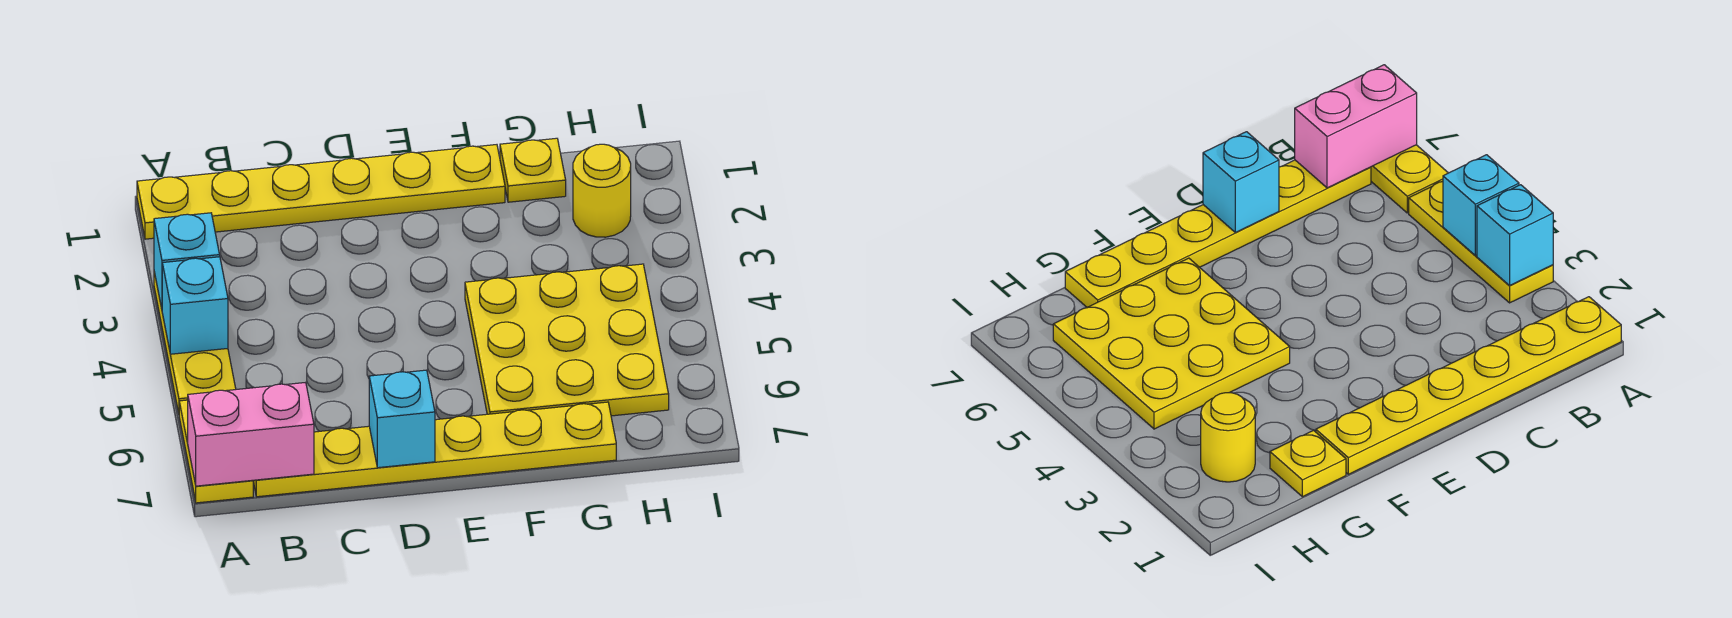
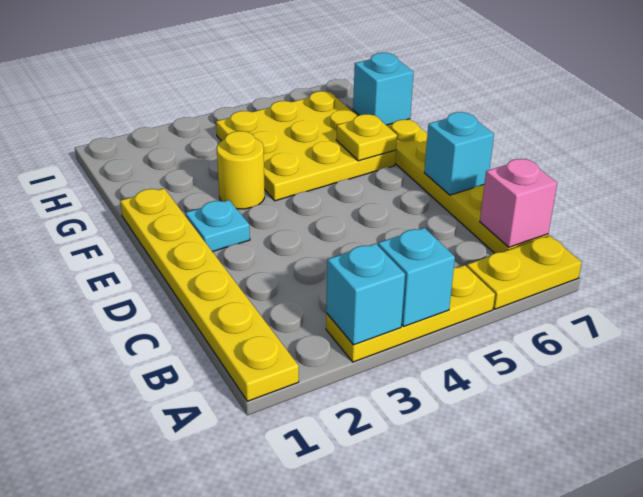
pink 1x2 brick [188,382,314,486] -> pink 1x1 brick [480,159,557,247]
none -> cyan 1x1 plate [185,200,250,252]
yellow 1x1 plate [500,138,566,202] -> yellow 1x1 plate moved to [336,114,397,161]
none -> cyan 1x1 brick [353,53,414,125]
yellow 1x1 round brick [573,144,631,237] -> yellow 1x1 round brick moved to [217,131,265,209]

